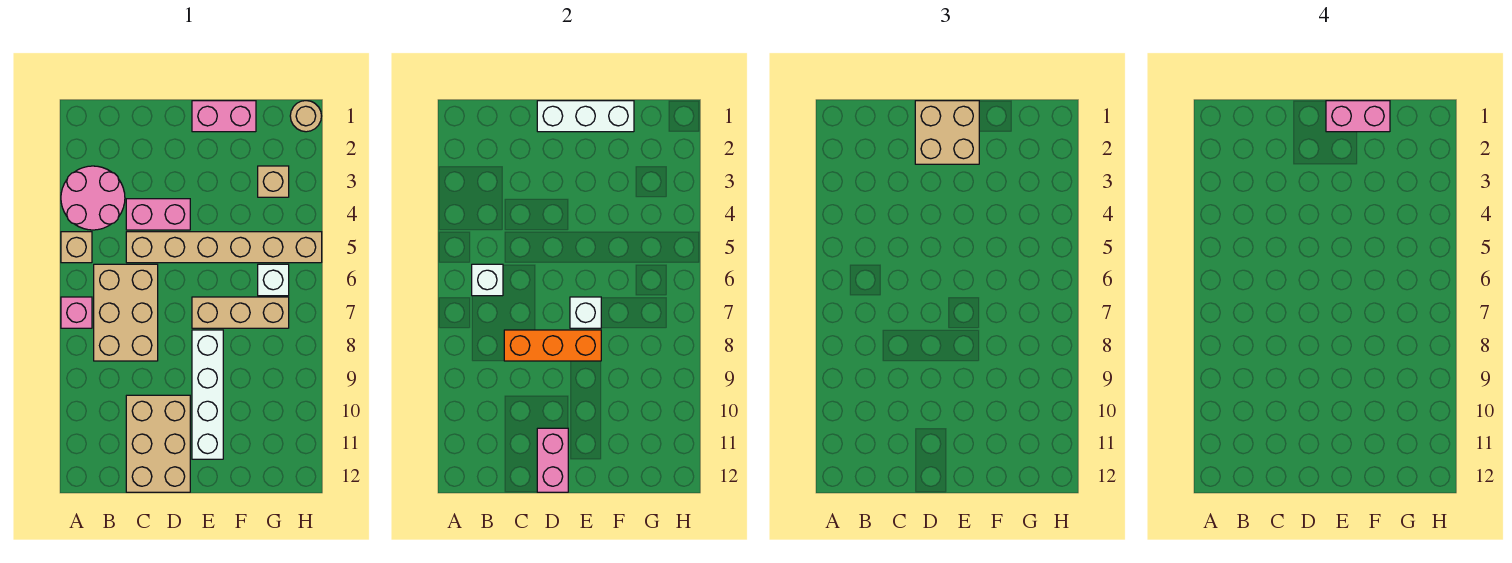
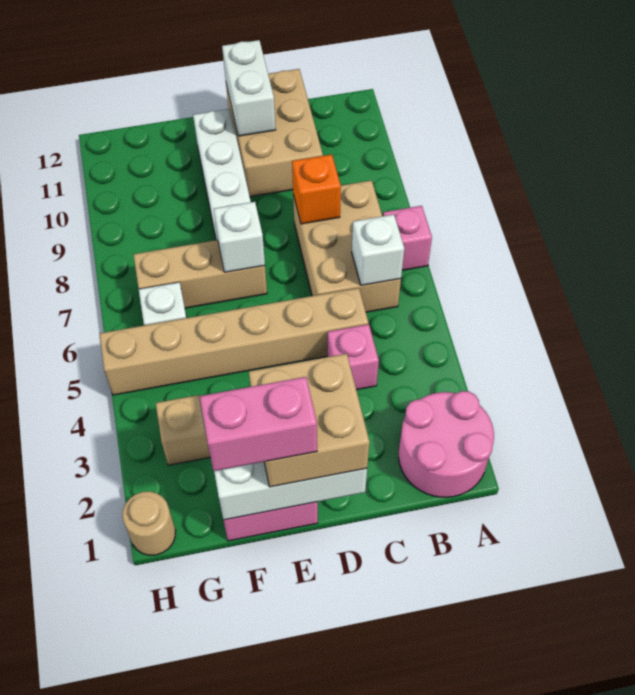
pink 2x2 round brick [61,166,125,230] -> pink 2x2 round brick moved to [399,391,494,497]
tan 1x1 brick [61,232,92,263] -> none
pink 1x2 brick [126,199,190,230] -> pink 1x1 brick [327,324,379,390]
orange 1x3 brick [504,330,601,361] -> orange 1x1 brick [292,154,341,224]
pink 1x2 brick [537,428,568,492] -> white 1x2 brick [222,40,276,136]

